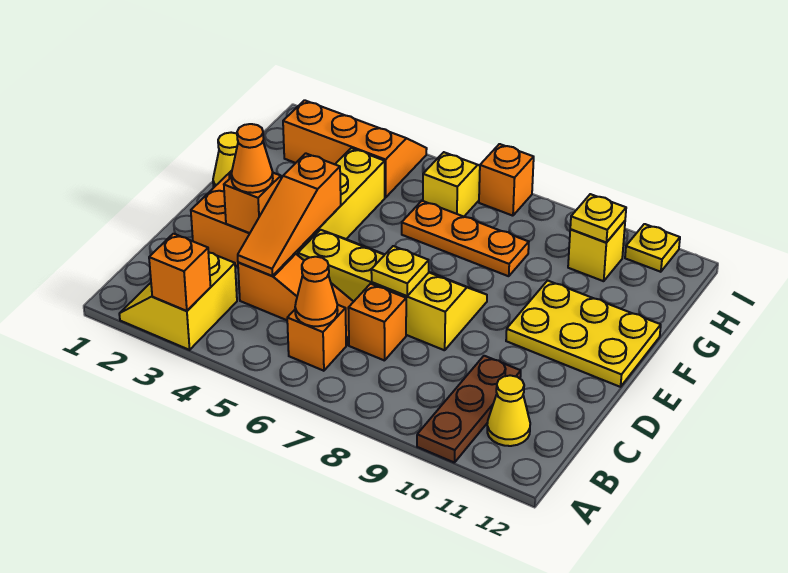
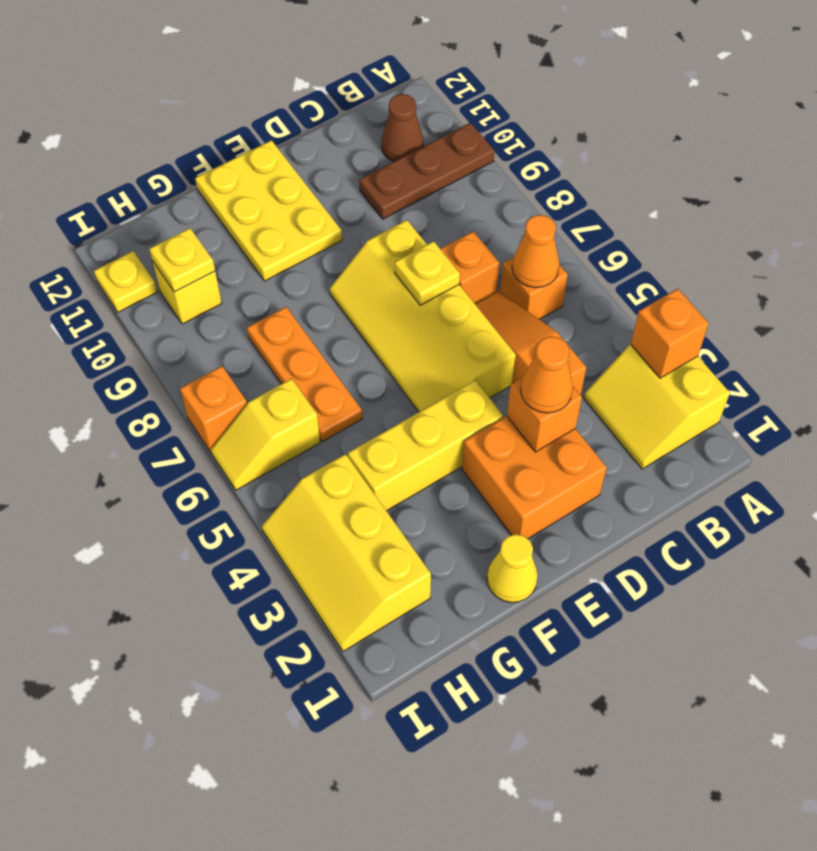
yellow 2x2 slope [119,252,237,350] -> yellow 2x2 slope turned to [584,344,730,469]
yellow 1x1 cone [487,375,530,446] -> brown 1x1 cone [381,94,424,161]
orange 1x3 slope [238,153,341,276] -> none
orange 2x3 slope [283,100,427,197] -> yellow 2x3 slope [262,454,431,651]

